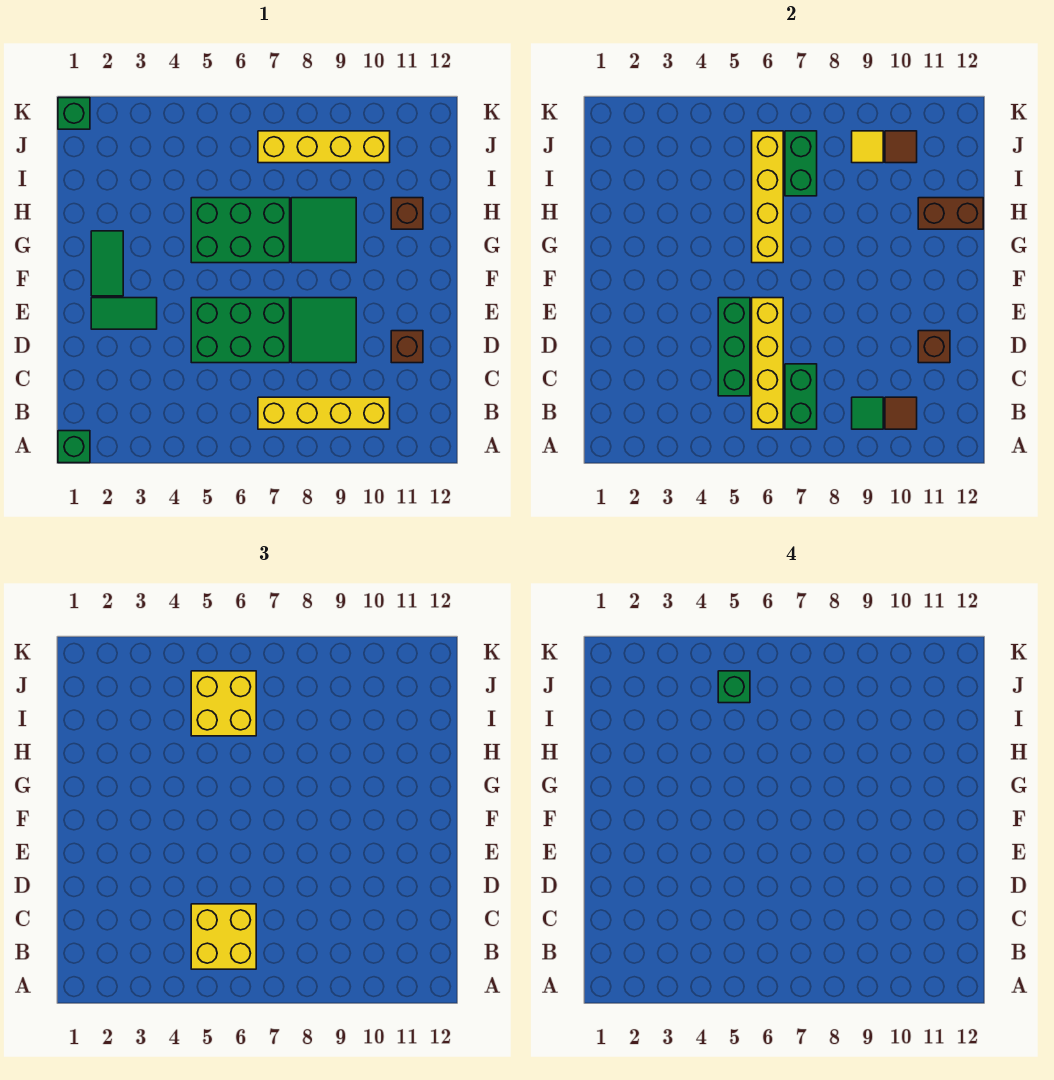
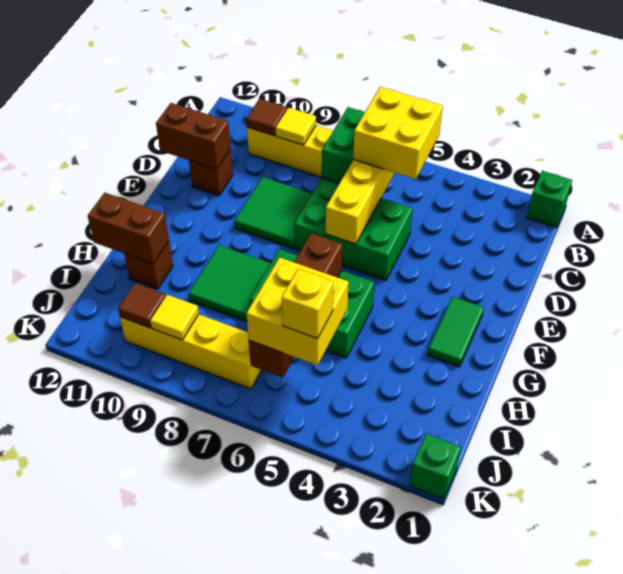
green 1x1 tile [852,397,883,429] -> yellow 1x1 tile [275,108,316,145]
green 1x3 brick [718,298,750,396] -> none
brown 1x1 brick [918,331,950,363] -> brown 1x2 brick [156,103,231,169]
green 1x2 tile [91,298,157,329] -> none
yellow 1x4 brick [752,131,783,263] -> brown 1x4 brick [249,233,342,378]
green 1x2 brick [785,131,817,196] -> none
green 1x1 brick [718,671,750,703] -> yellow 1x1 brick [281,269,334,339]

